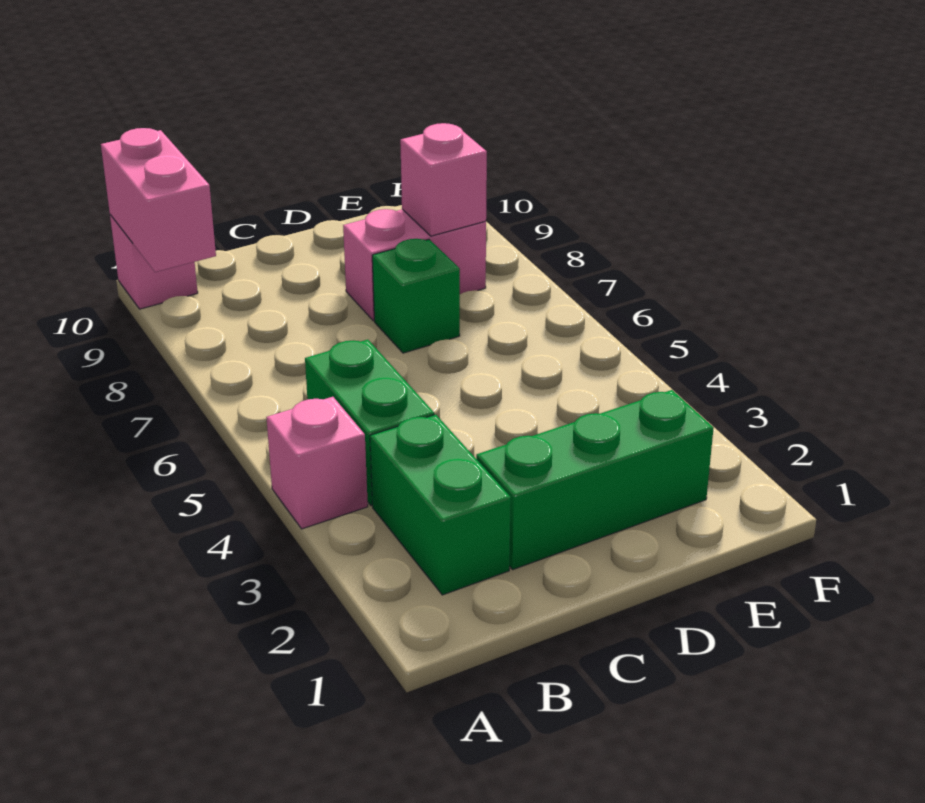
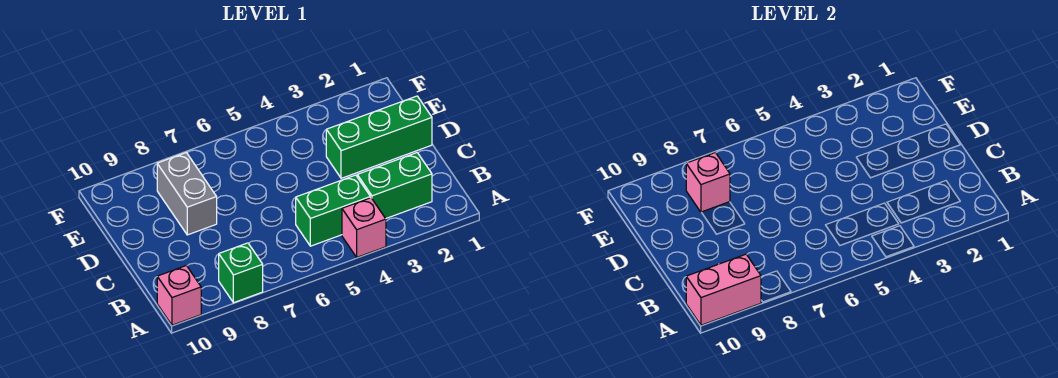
green 1x3 brick [476,390,713,569] -> green 1x3 brick turned to [326,96,432,178]
green 1x1 brick [372,239,460,353] -> green 1x1 brick moved to [219,243,263,303]
pink 1x2 brick [343,209,486,321] -> grey 1x2 brick [157,153,217,235]

